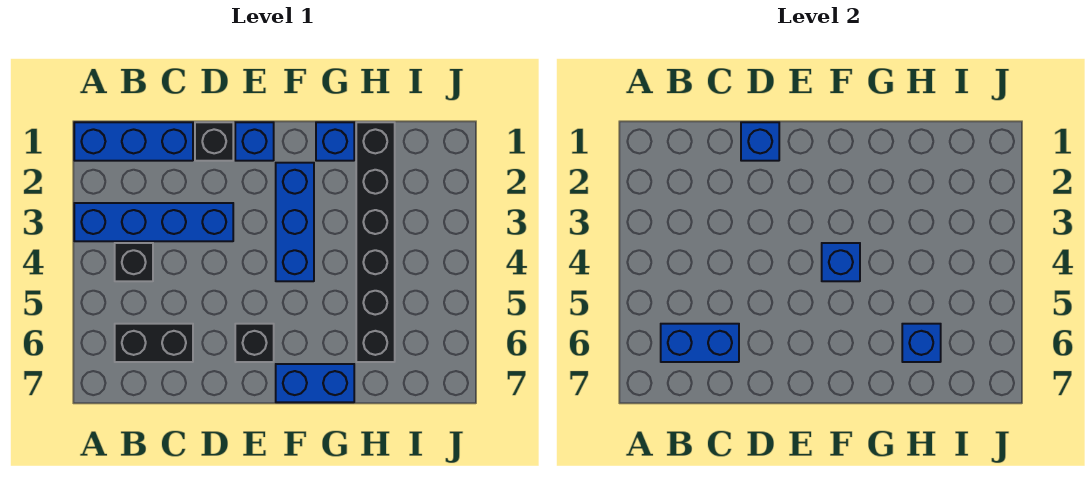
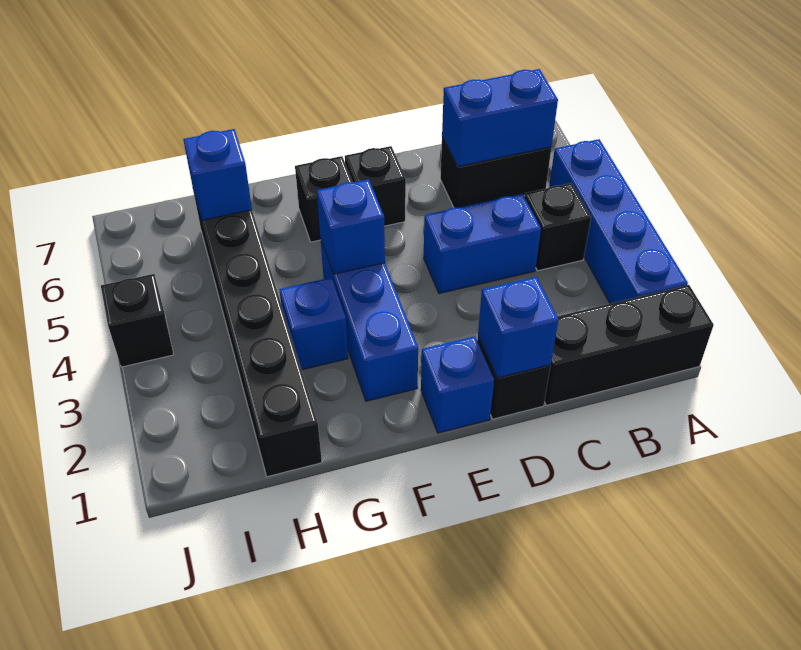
blue 1x3 brick [74,122,193,161] -> black 1x3 brick [545,285,714,405]
blue 1x4 brick [74,203,233,241] -> blue 1x4 brick turned to [549,139,688,304]
none -> black 1x1 brick [295,156,352,242]
blue 1x2 brick [276,364,354,402] -> blue 1x2 brick moved to [424,194,541,293]
blue 1x1 brick [316,122,354,161] -> blue 1x1 brick moved to [279,277,348,370]
none -> black 1x1 brick [101,274,174,367]

